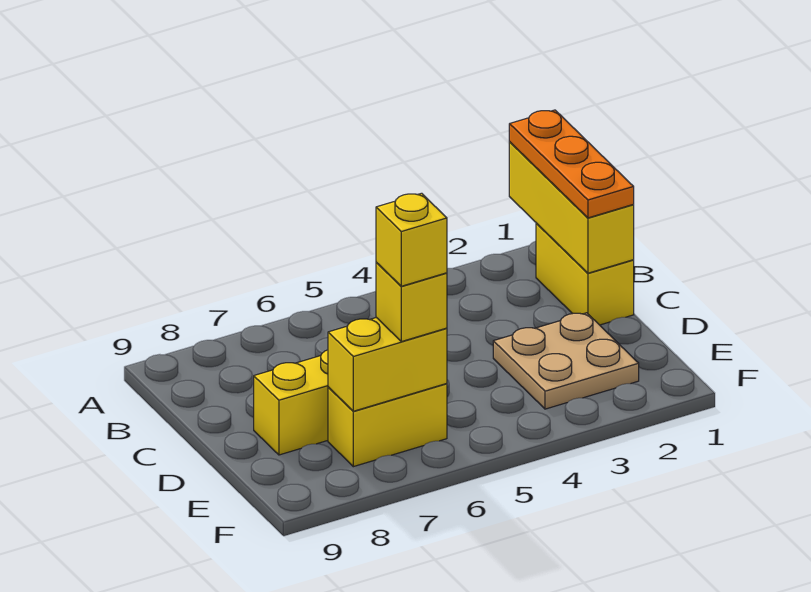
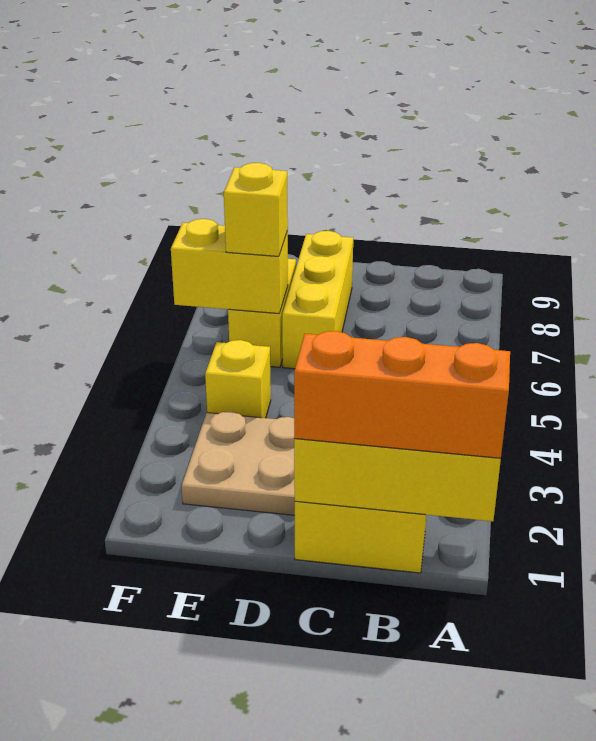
orange 1x3 plate [509,110,634,218] -> orange 1x3 brick [294,331,510,458]
yellow 1x2 brick [328,318,447,411] -> yellow 1x2 brick turned to [171,219,288,314]
yellow 1x1 brick [376,193,447,286] -> yellow 1x1 brick moved to [205,340,271,418]

